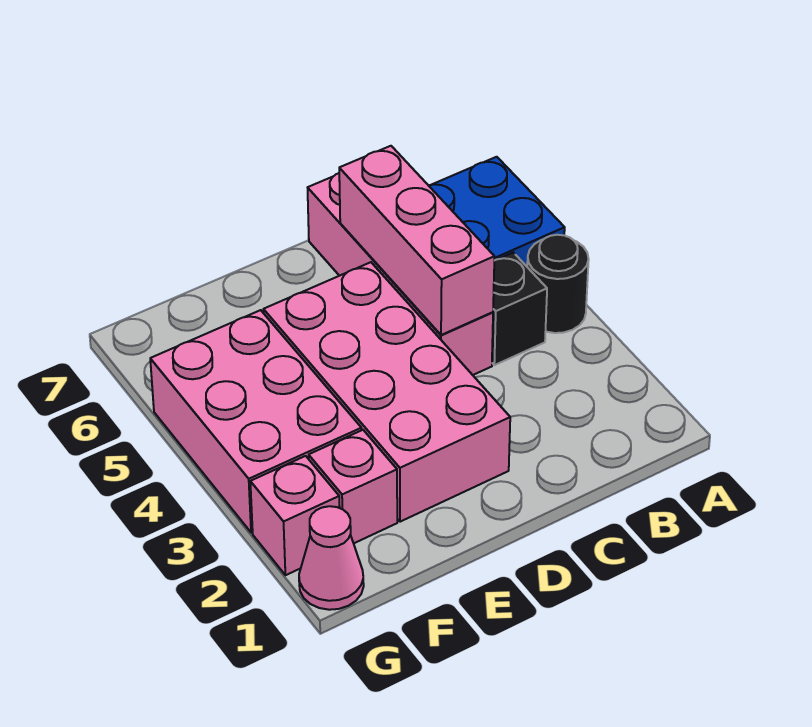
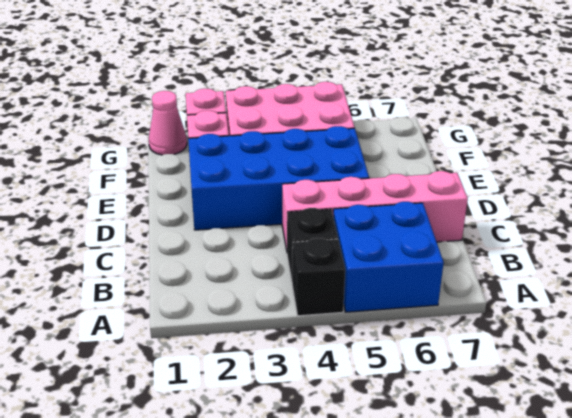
black 1x1 round brick [527,235,589,333] -> black 1x1 brick [292,238,345,316]
pink 1x3 brick [339,146,494,335] -> none
pink 2x4 brick [263,262,510,522] -> blue 2x4 brick [188,126,369,230]

